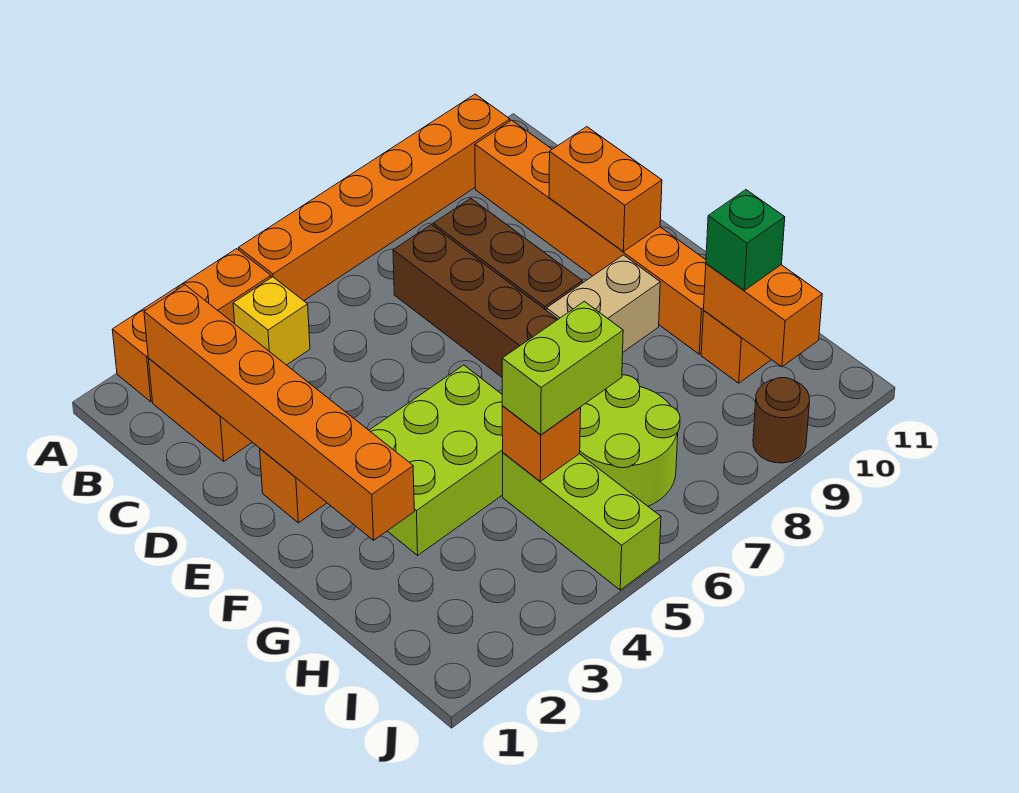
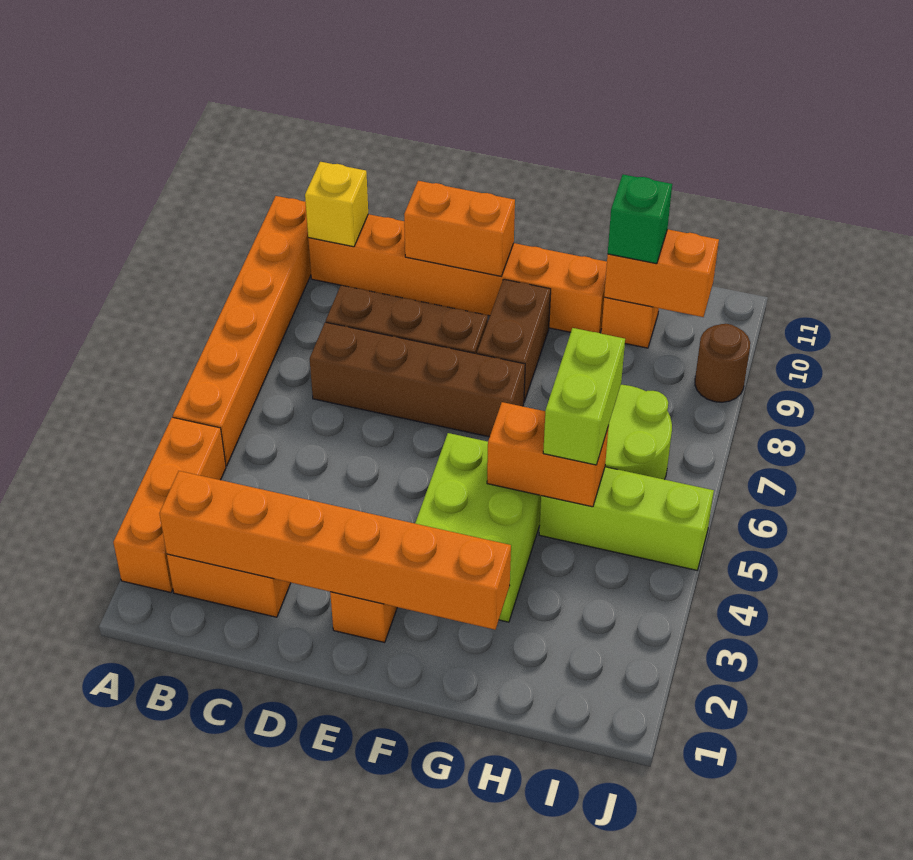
yellow 1x1 brick [233,277,310,365] -> yellow 1x1 brick moved to [305,162,368,247]
tan 1x2 brick [546,255,660,352] -> brown 1x2 brick [477,279,551,402]
orange 1x1 brick [502,406,581,481] -> orange 1x2 brick [487,402,609,507]

